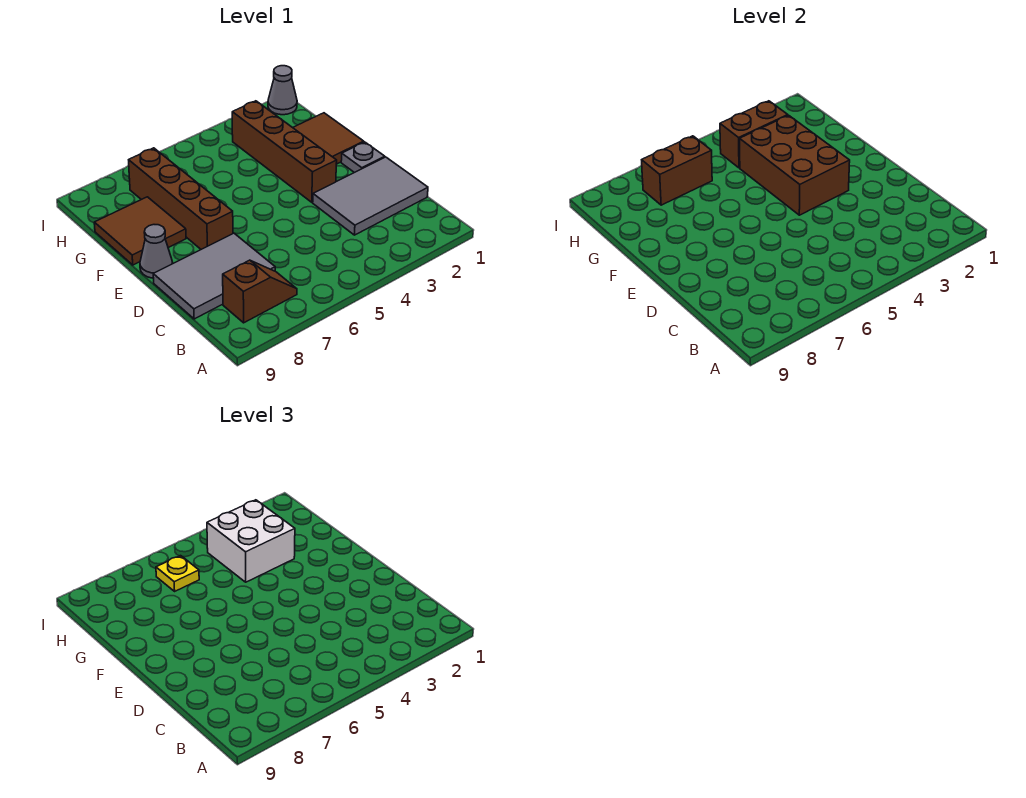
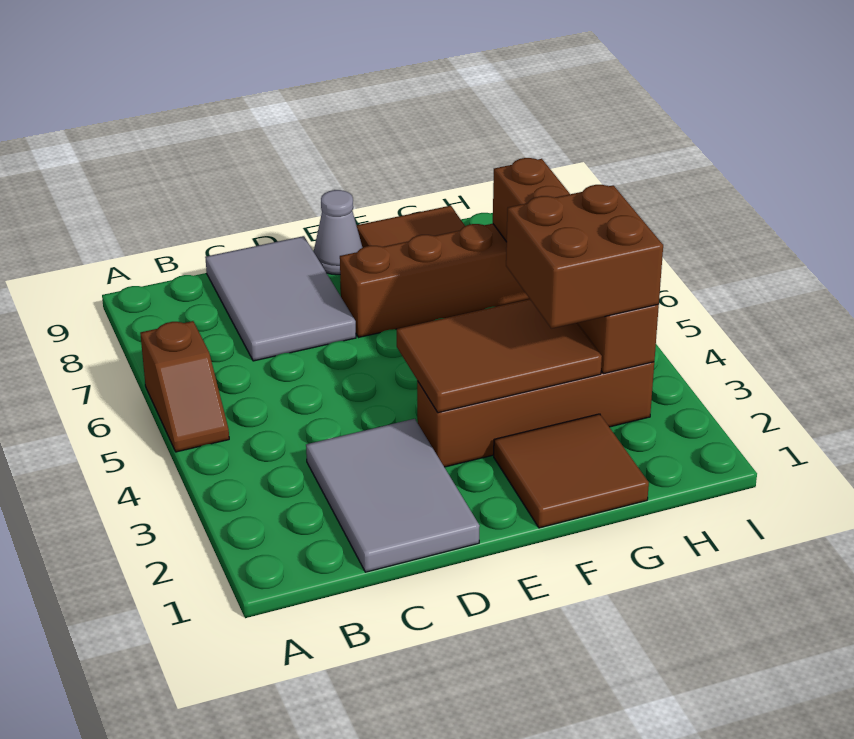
brown 1x2 slope [223,260,297,323] -> brown 1x2 slope moved to [140,321,229,452]
grey 1x1 plate [341,142,385,173] -> none
brown 2x3 brick [740,115,850,215] -> brown 2x3 tile [397,299,602,413]
white 2x2 brick [207,500,295,582] -> brown 2x2 brick [506,185,663,329]
yellow 1x1 plate [156,556,199,591] -> none
grey 1x1 cone [268,66,297,115] -> none

